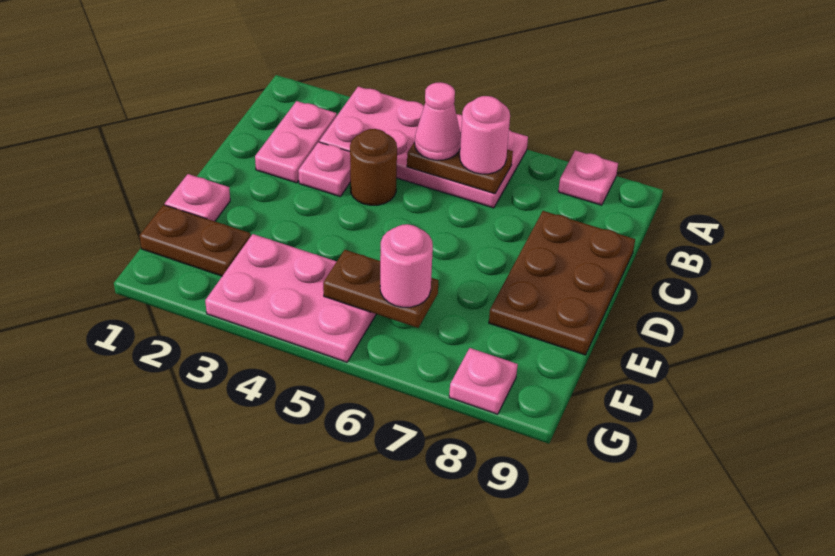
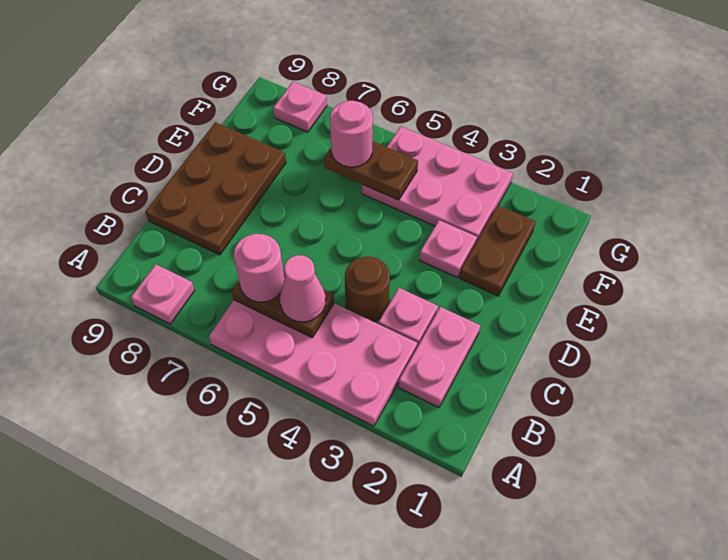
pink 1x1 plate [165,174,230,221] -> pink 1x1 plate moved to [420,220,477,278]
brown 1x2 plate [140,205,251,276] -> brown 1x2 plate turned to [460,205,536,296]

